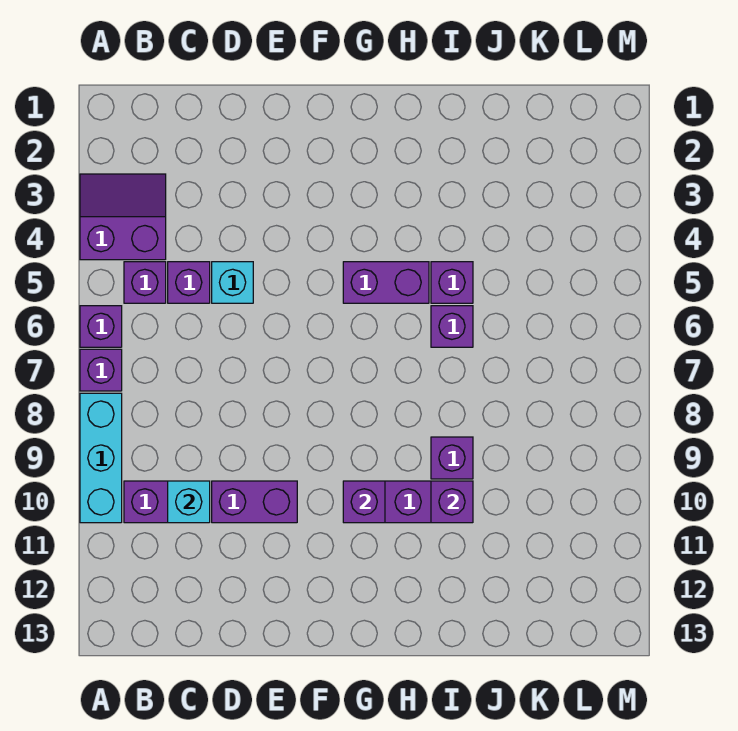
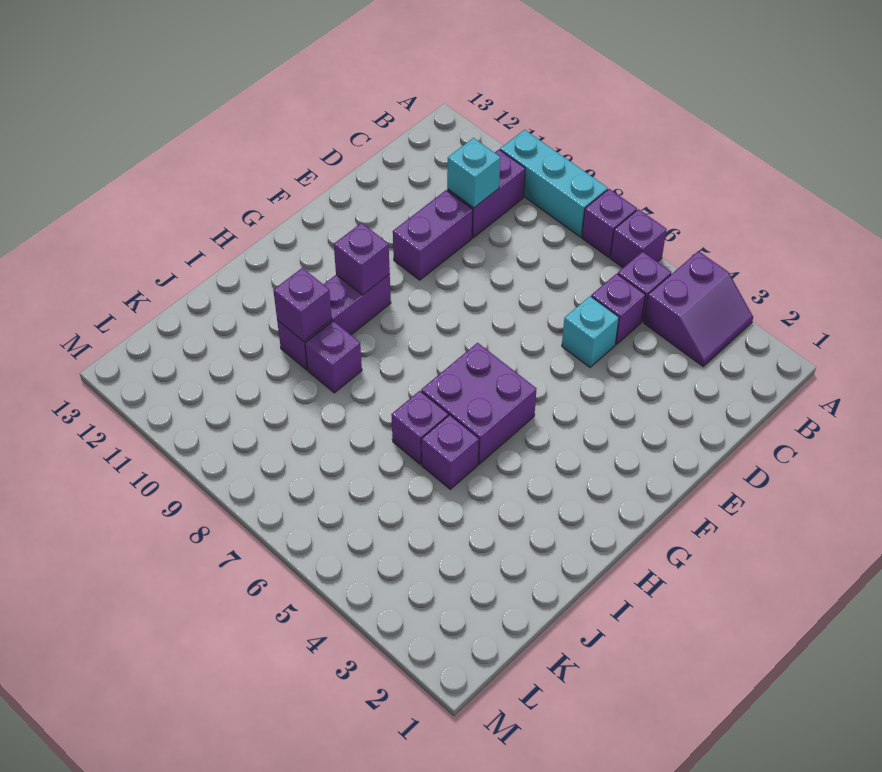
purple 1x2 brick [343,262,429,303] -> purple 2x2 brick [421,343,536,464]

